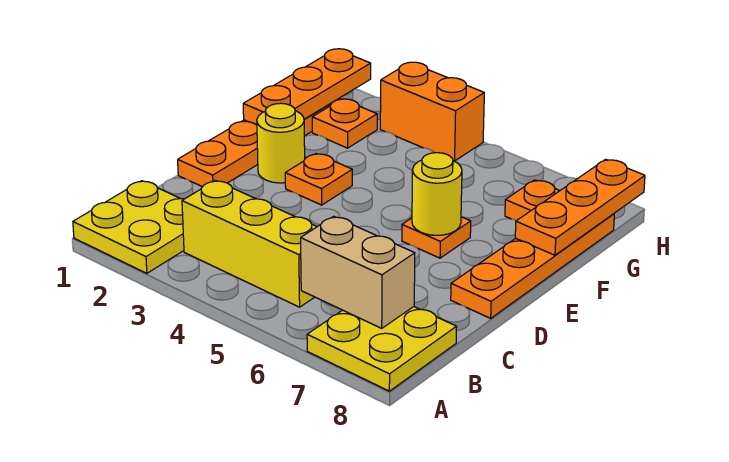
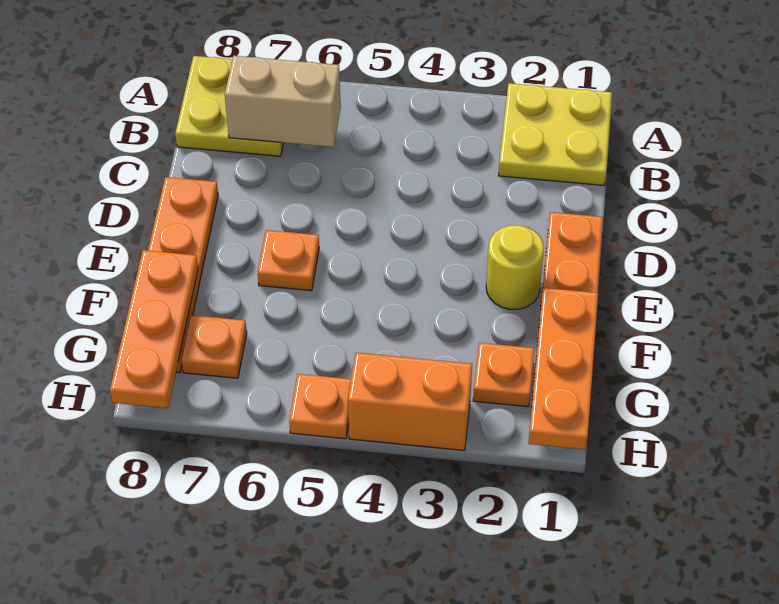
yellow 1x3 brick [182,180,317,307] -> none
orange 1x1 plate [285,154,352,205] -> orange 1x1 plate moved to [289,374,351,439]
yellow 1x1 round brick [412,153,462,235] -> none

